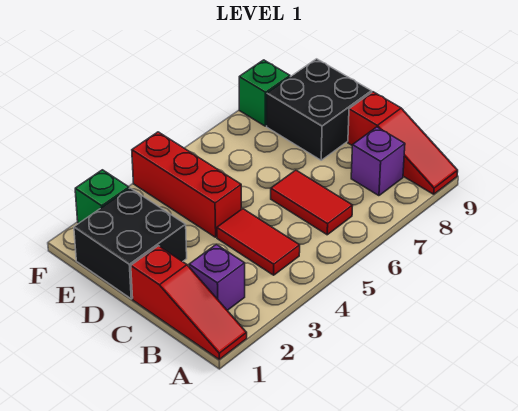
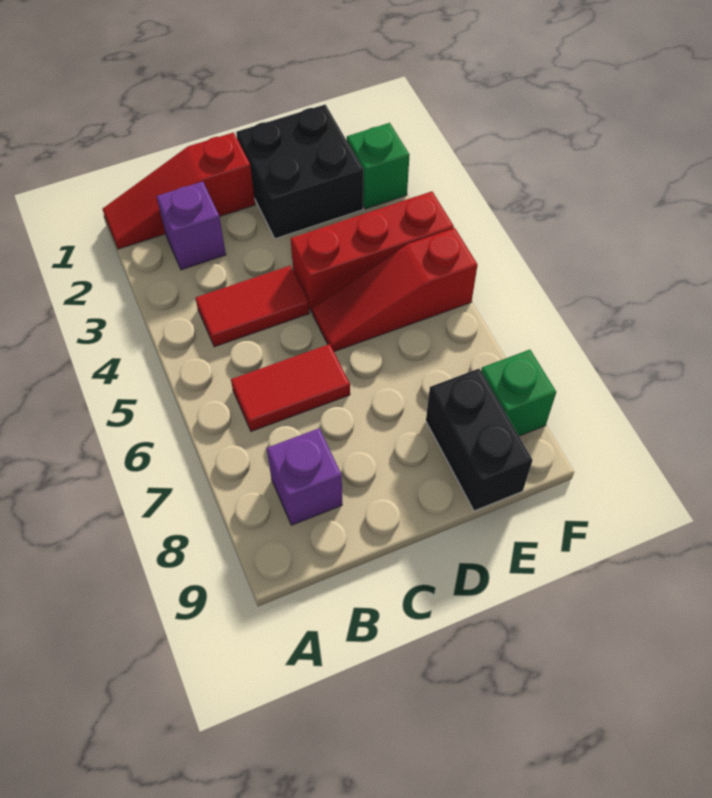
red 1x3 slope [348,92,458,194] -> red 1x3 slope moved to [312,228,477,352]
black 2x2 brick [267,59,372,160] -> black 1x2 brick [426,369,532,511]

